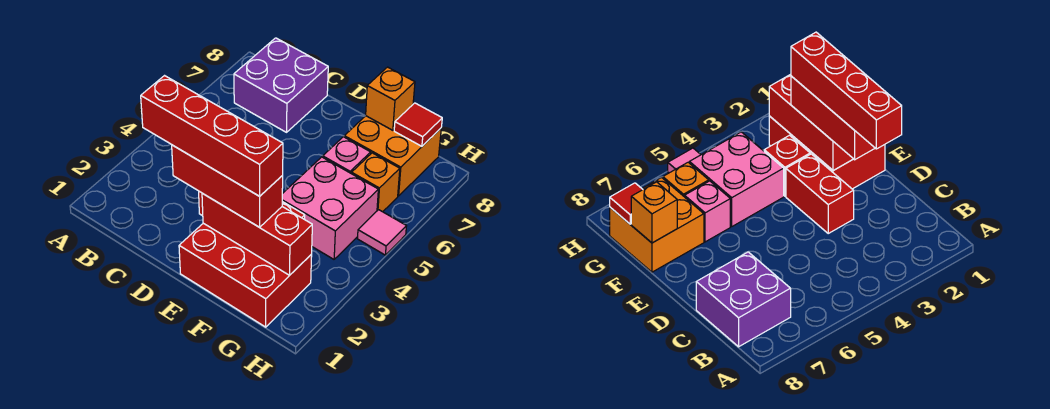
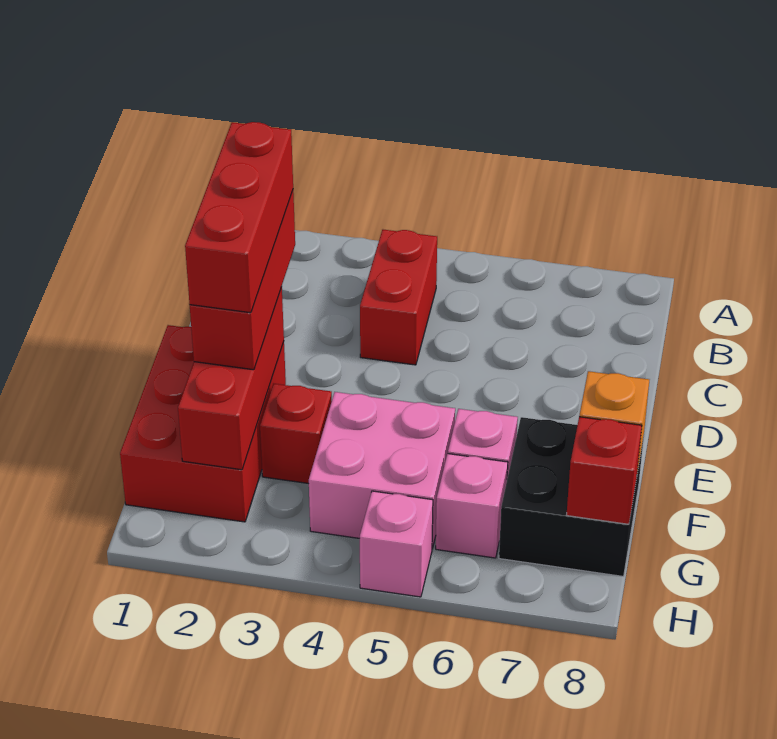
purple 2x2 brick [234,38,328,132] -> none
red 1x4 brick [141,76,283,196] -> red 1x3 brick [185,122,293,313]
red 1x2 brick [786,154,854,233] -> red 1x2 brick moved to [360,230,437,365]
orange 2x2 brick [344,116,441,196] -> black 2x2 brick [499,417,644,576]
orange 1x1 brick [352,153,400,212] -> pink 1x1 brick [436,454,508,558]
red 1x1 tile [394,103,442,146] -> red 1x1 brick [567,417,642,524]
pink 1x1 tile [358,210,406,255] -> pink 1x1 brick [360,491,433,597]

